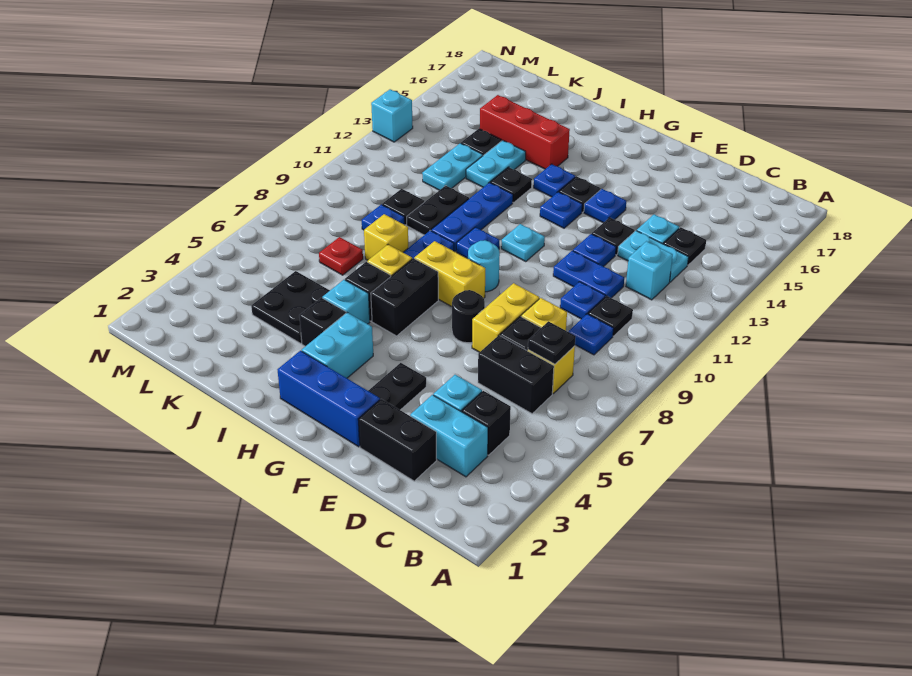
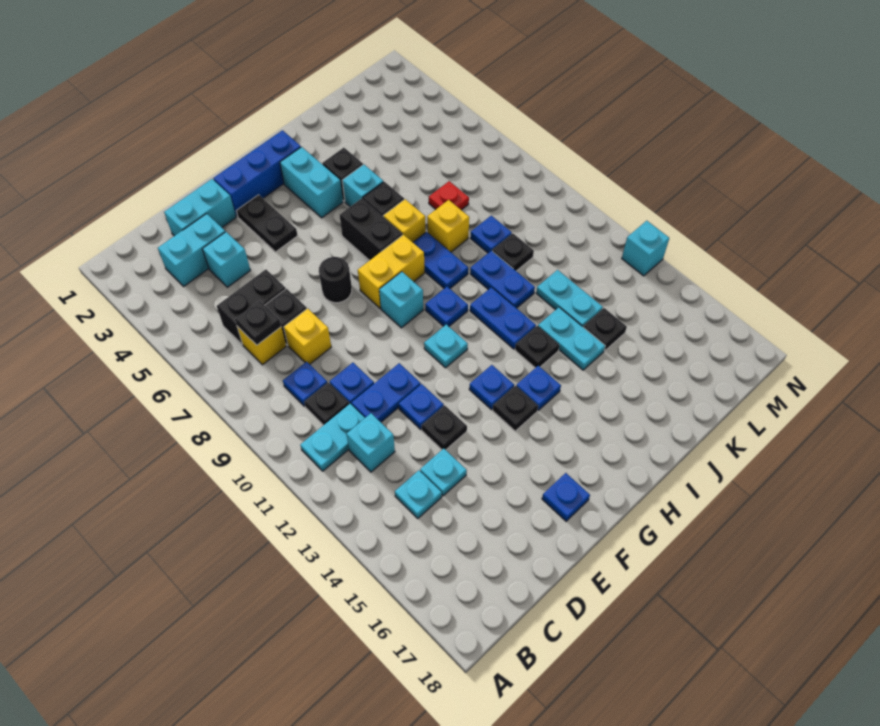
black 1x1 brick [462,391,511,455] -> none
cyan 1x2 plate [618,231,689,282] -> cyan 1x2 plate moved to [300,404,365,471]
black 1x1 plate [664,227,706,265] -> cyan 1x1 plate [395,470,442,518]
black 1x2 brick [358,399,437,481] -> cyan 1x2 brick [164,179,236,236]
yellow 1x2 brick [472,283,539,352] -> none
blue 1x1 plate [584,189,626,223] -> blue 1x1 plate moved to [542,473,590,521]
cyan 1x1 round brick [468,240,500,292] -> cyan 1x1 brick [379,272,423,328]
blue 1x3 plate [431,183,513,251] -> blue 1x2 plate [470,287,536,349]
red 1x3 brick [480,95,570,169] -> none
black 2x2 plate [251,271,330,343] -> none
black 1x2 plate [407,186,469,235] -> blue 1x2 plate [470,251,535,308]

